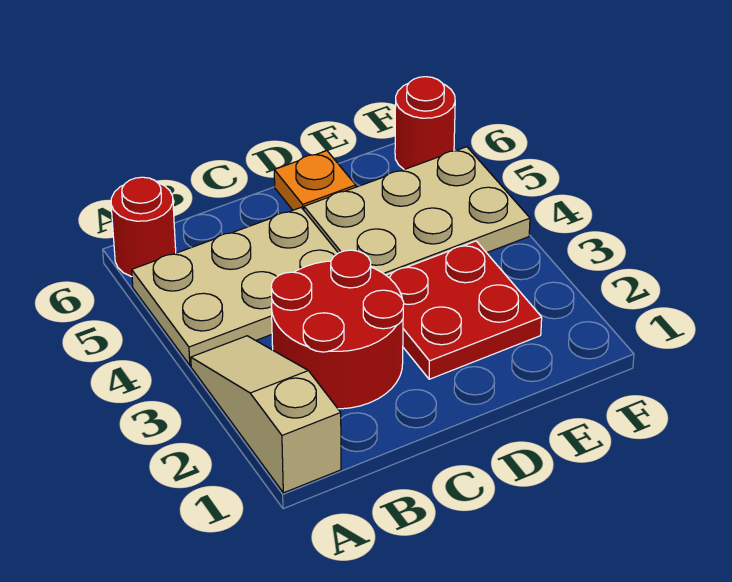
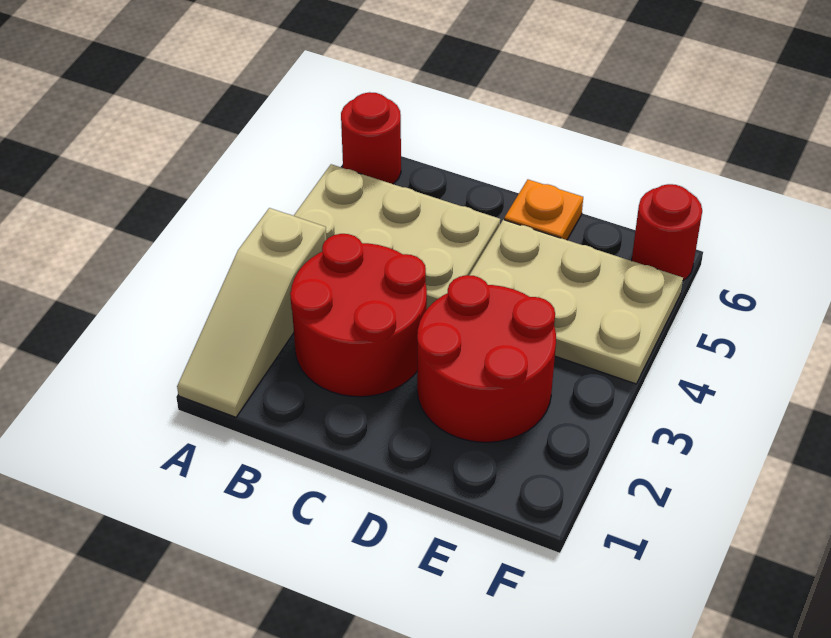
tan 1x3 slope [191,336,341,493] -> tan 1x3 slope turned to [177,208,326,417]
red 2x2 plate [386,241,542,379] -> red 2x2 round brick [417,275,556,442]

